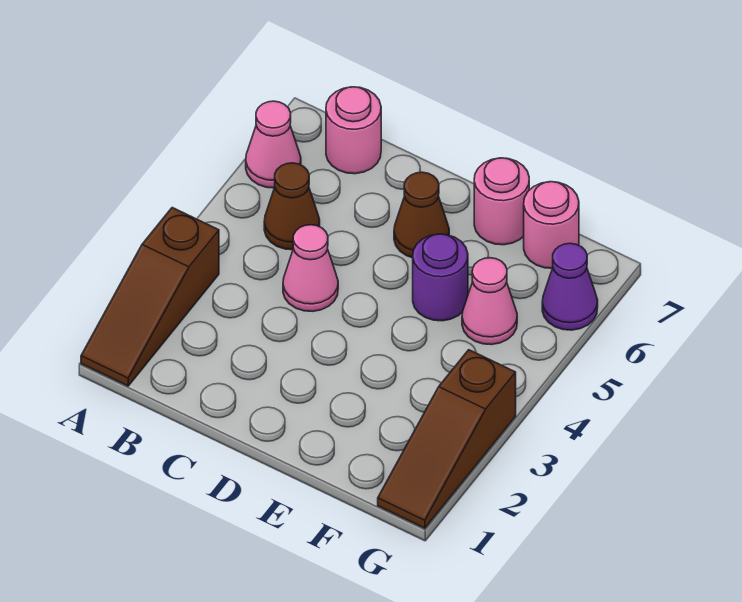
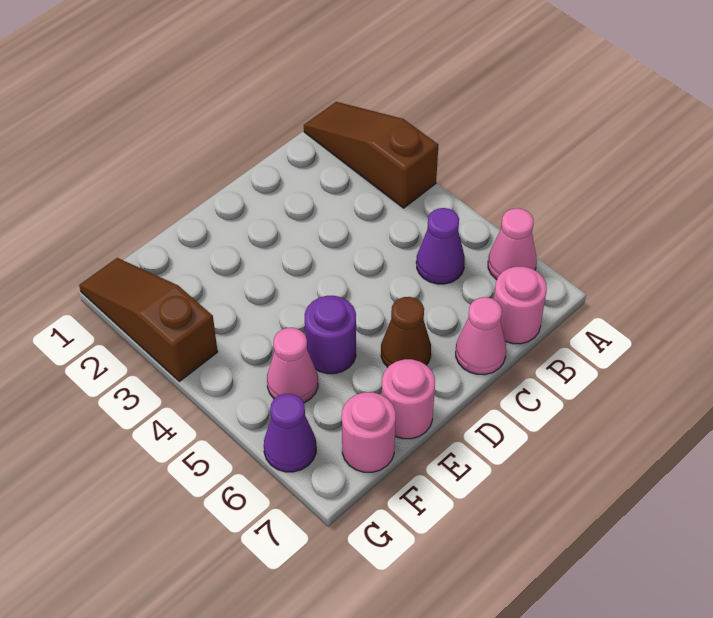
brown 1x1 cone [264,163,320,250] -> purple 1x1 cone [416,208,465,284]
pink 1x1 cone [283,225,338,311] -> pink 1x1 cone moved to [456,297,506,375]

